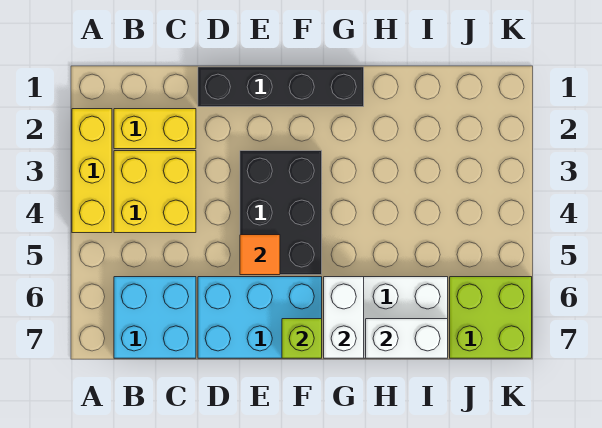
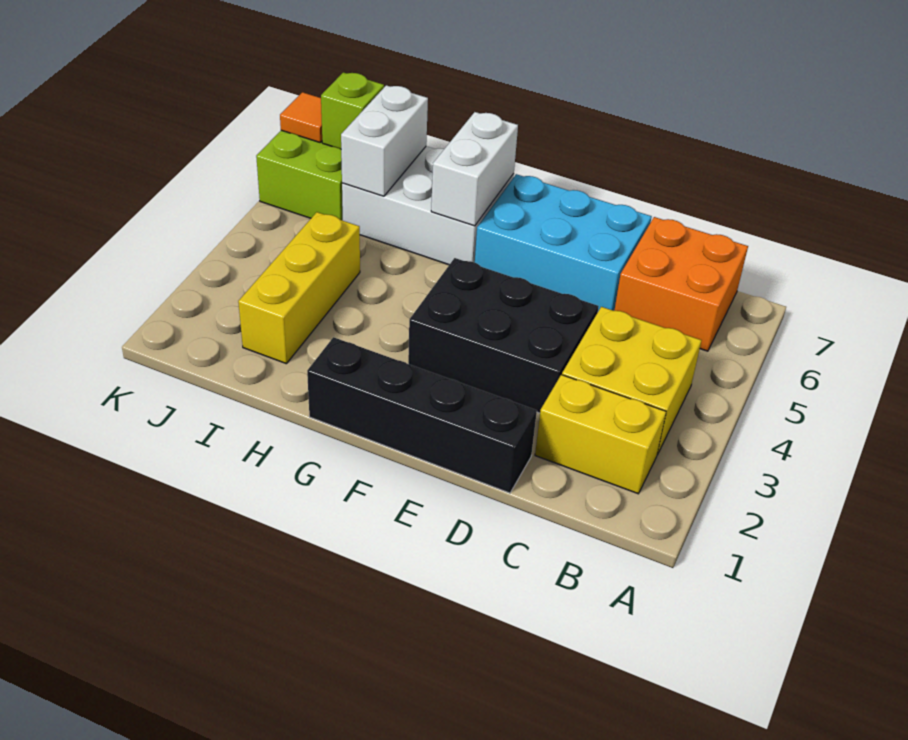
yellow 1x3 brick [72,109,112,233] -> yellow 1x3 brick moved to [238,212,360,364]
cyan 2x2 brick [114,277,196,358] -> orange 2x2 brick [614,217,748,351]
black 2x3 brick [240,151,322,275] -> black 2x3 brick turned to [408,258,599,413]
orange 1x1 tile [240,235,280,275] -> orange 1x1 tile moved to [280,92,322,142]
lime 1x1 brick [282,319,322,358] -> lime 1x1 brick moved to [321,72,384,149]
white 1x2 brick [366,319,448,358] -> white 1x2 brick turned to [341,85,428,196]

